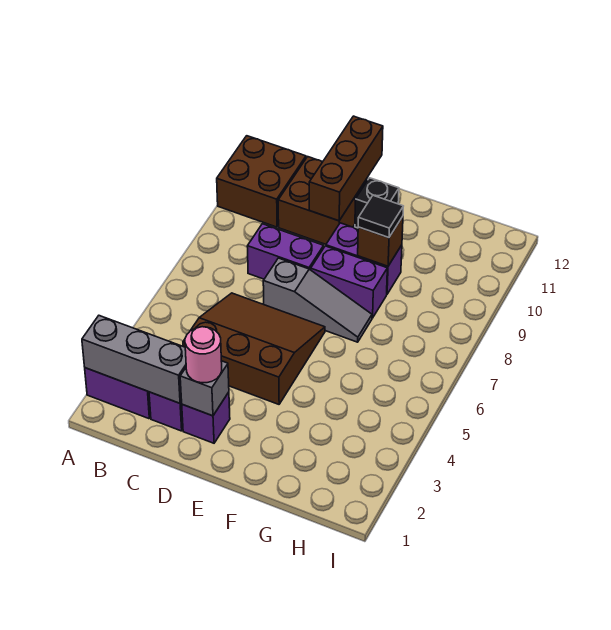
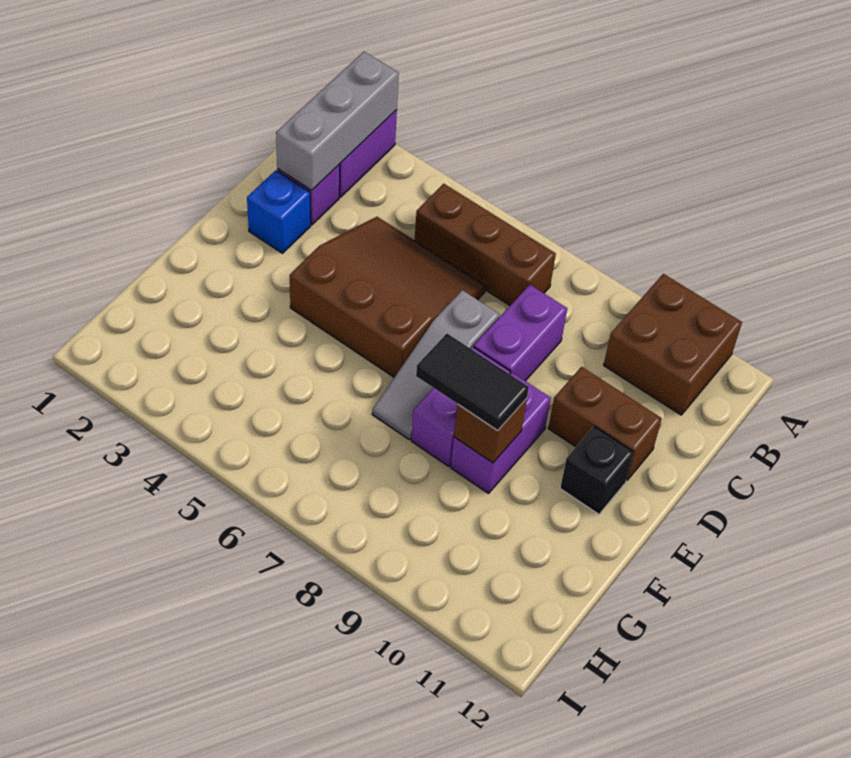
brown 3x3 slope [183,293,325,404] -> brown 3x3 slope turned to [290,217,486,377]
brown 2x2 brick [278,157,368,244] -> brown 1x2 brick [548,367,662,480]
purple 1x1 brick [182,392,230,443] -> blue 1x1 brick [247,170,311,253]
grey 1x1 brick [180,361,229,416] -> none
pink 1x1 round brick [185,327,222,383] -> none
brown 1x3 brick [309,116,383,221] -> brown 1x3 brick moved to [415,184,556,305]
black 1x1 tile [358,195,403,238] -> black 1x2 tile [416,334,529,431]

